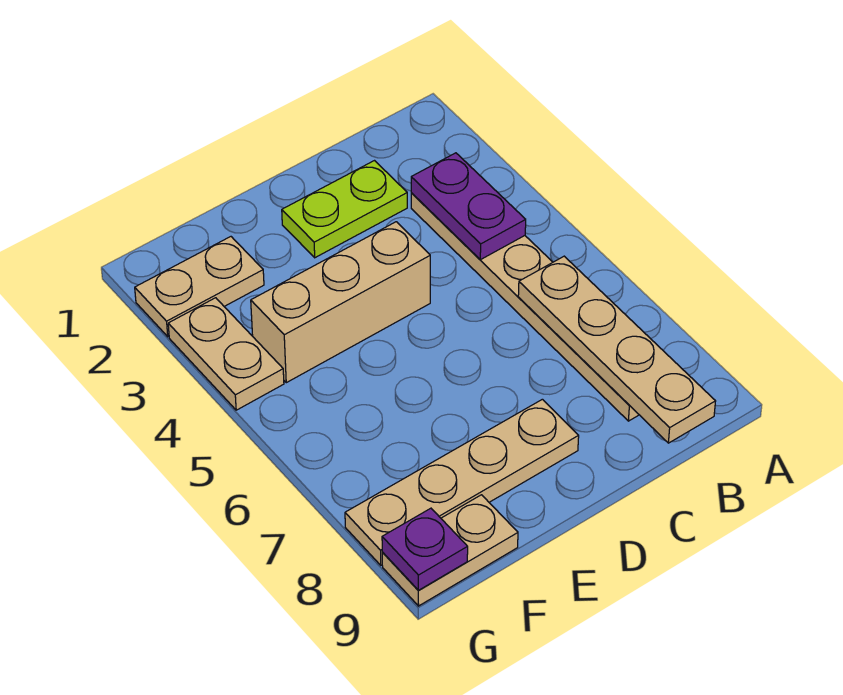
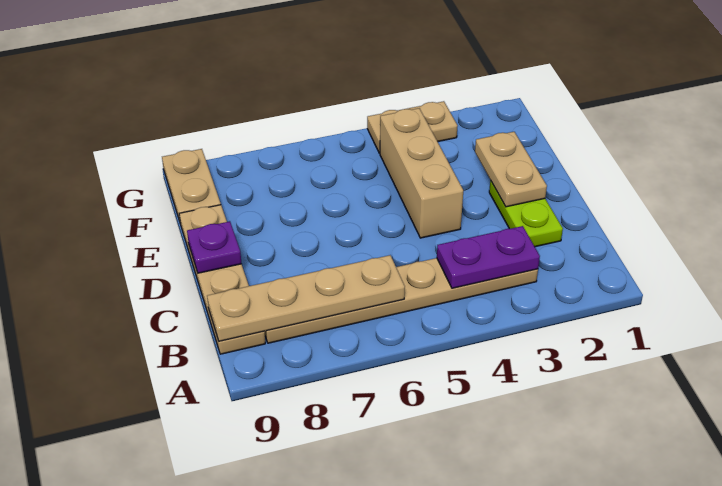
tan 1x4 plate [345,399,579,565] -> tan 1x4 plate moved to [179,205,265,354]
tan 1x2 plate [135,237,264,337] -> tan 1x2 plate moved to [475,132,547,207]
purple 1x1 plate [382,508,468,591] -> purple 1x1 plate moved to [187,221,241,273]

